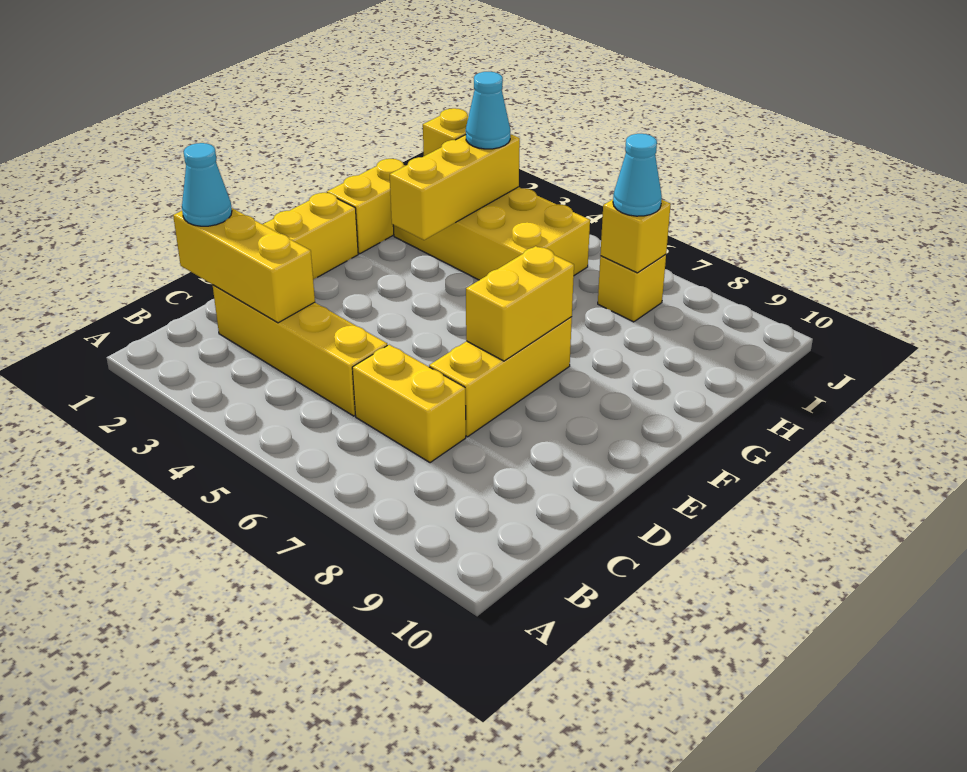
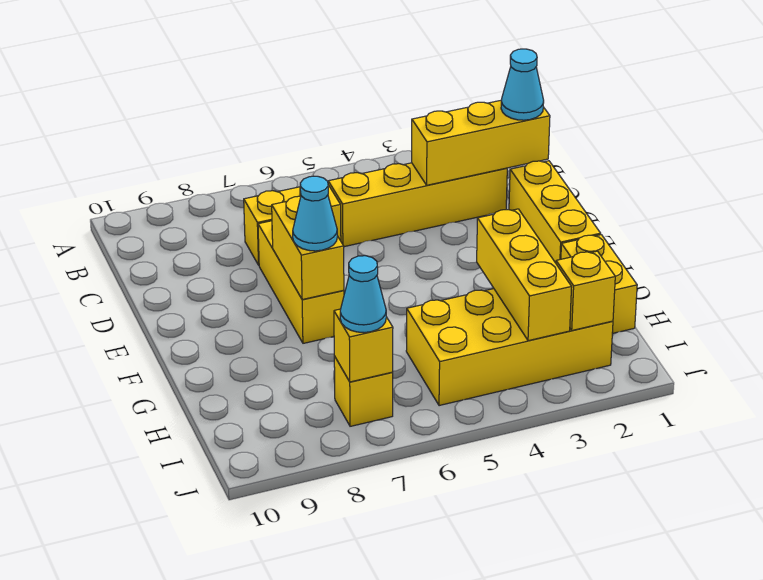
cyan 1x1 cone [466,72,510,149] -> cyan 1x1 cone moved to [293,176,337,251]

